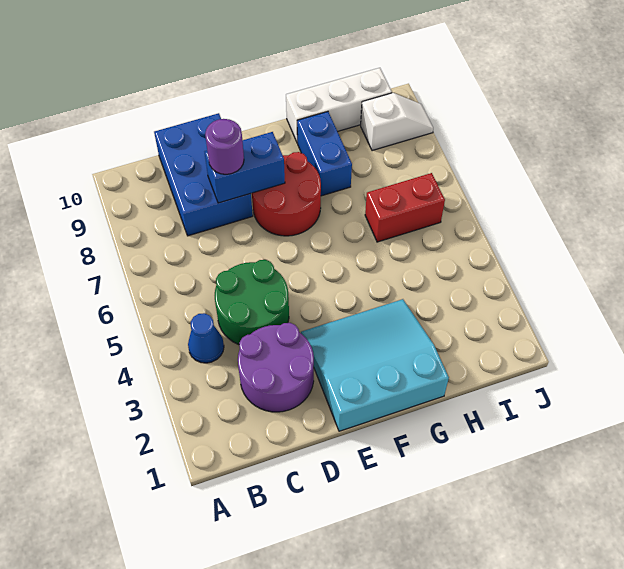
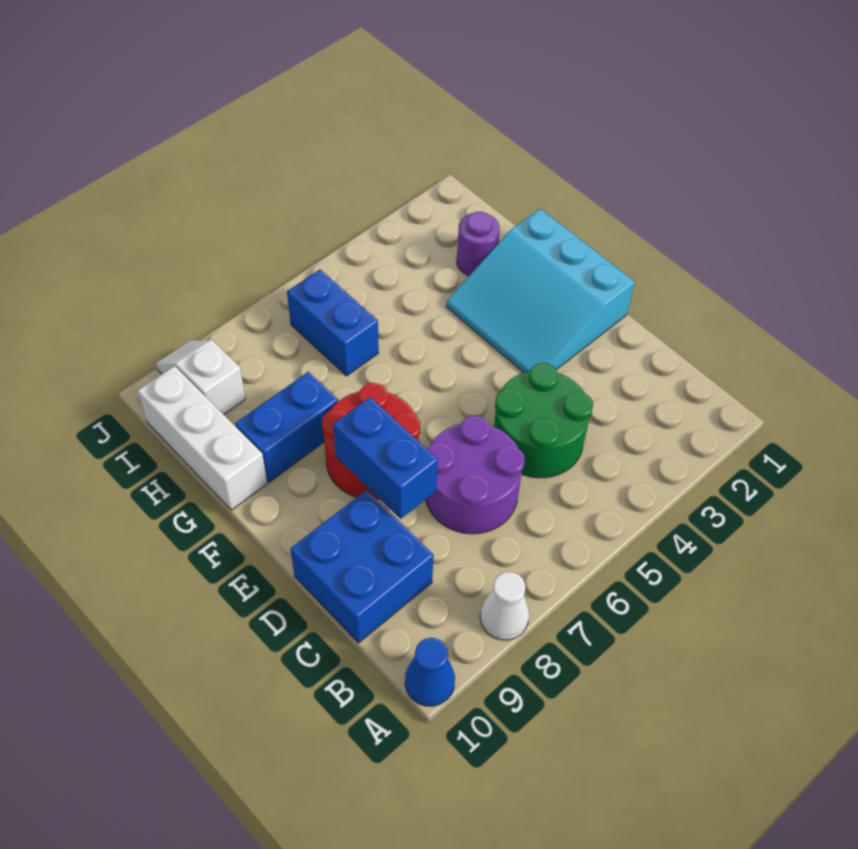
none -> white 1x1 cone [480,572,529,640]
blue 1x1 cone [188,313,224,363] -> blue 1x1 cone moved to [405,638,455,706]
purple 2x2 round brick [238,323,314,412] -> purple 2x2 round brick moved to [426,416,525,534]
blue 2x3 brick [154,113,253,236] -> blue 2x2 brick [290,490,434,643]
purple 1x1 round brick [205,119,244,174] -> purple 1x1 round brick moved to [457,212,500,276]
red 1x2 brick [365,173,445,242] -> blue 1x2 brick [287,270,379,376]

